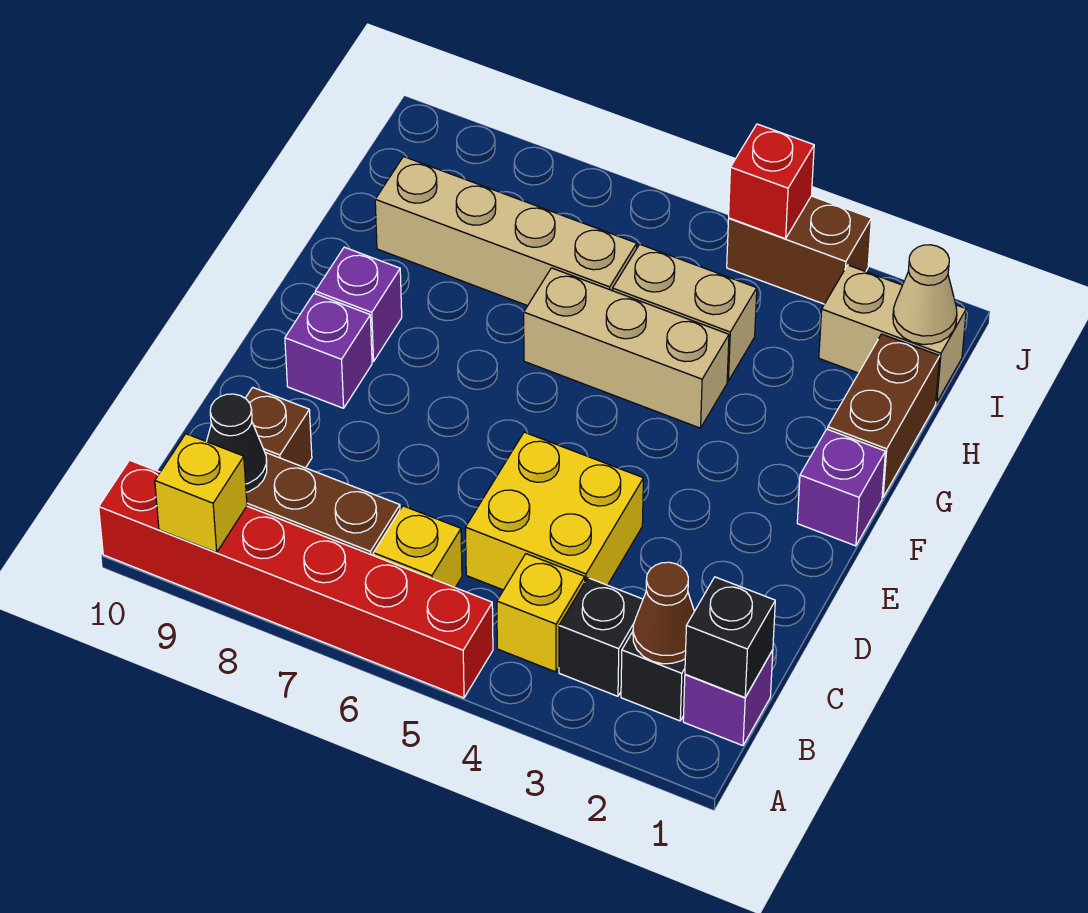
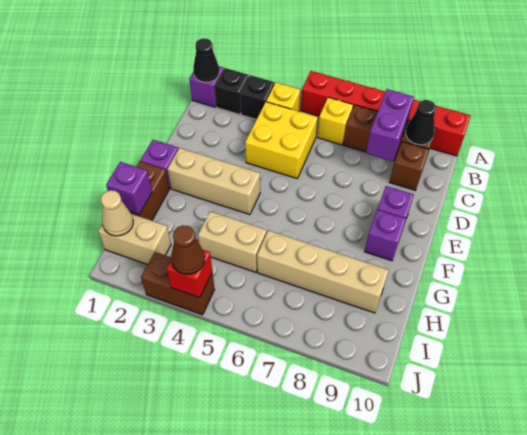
yellow 1x1 brick [155,434,247,552] -> none
black 1x1 brick [685,577,775,697] -> black 1x1 cone [193,38,219,82]
brown 1x1 cone [633,562,694,664] -> brown 1x1 cone moved to [171,226,205,274]
none -> purple 1x2 brick [366,89,414,161]
tan 1x3 brick [524,268,729,428] -> tan 1x3 brick moved to [168,148,260,215]
none -> purple 1x1 brick [106,162,152,215]

